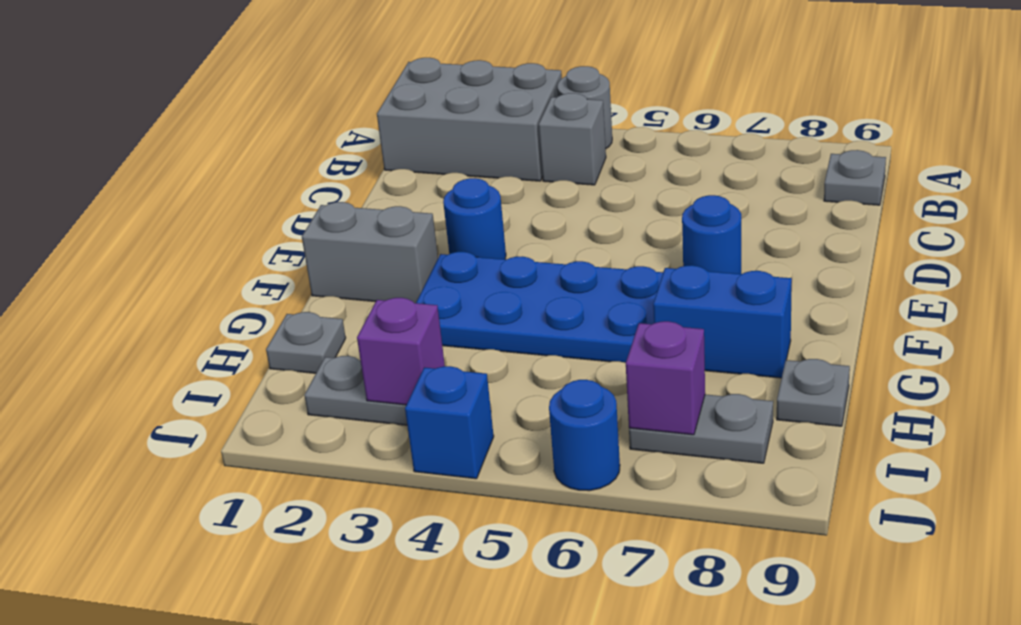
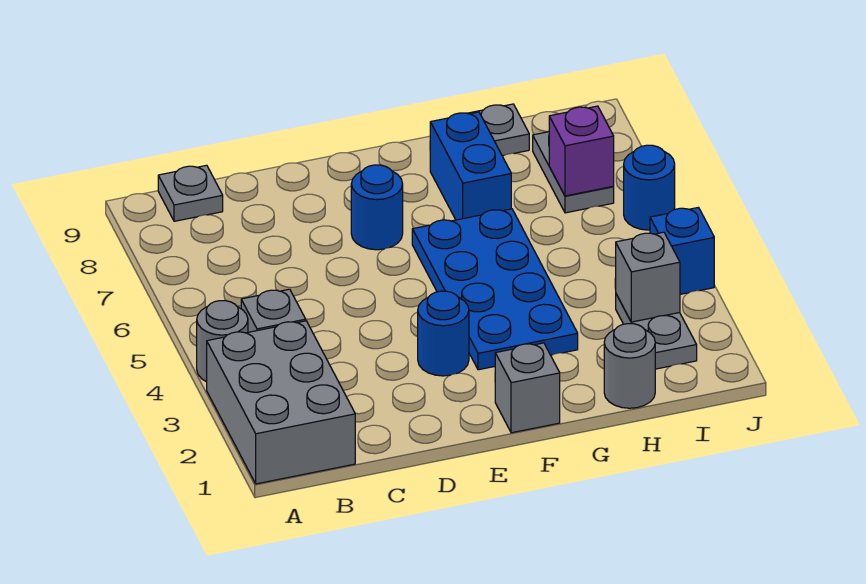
grey 1x2 brick [302,202,438,303] -> grey 1x1 brick [495,343,560,433]
grey 1x1 plate [266,312,346,373] -> grey 1x1 round brick [604,324,655,408]
purple 1x1 brick [357,298,445,405] -> grey 1x1 brick [616,232,680,322]

